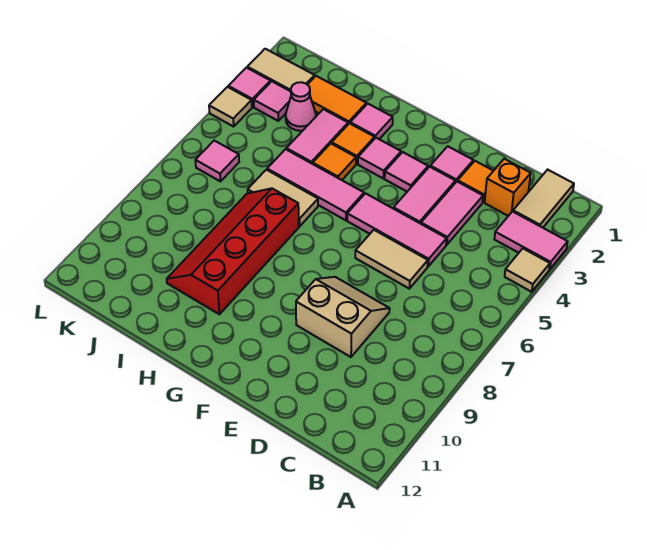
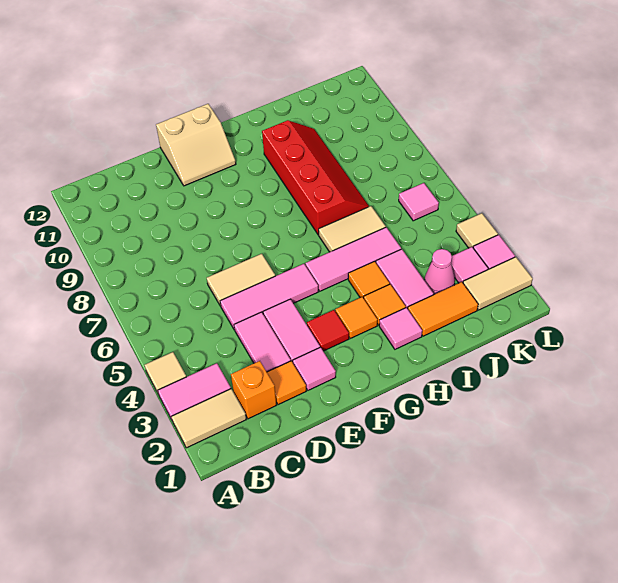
tan 1x2 tile [513,170,574,228] -> tan 1x2 tile turned to [172,389,246,448]
tan 2x2 slope [296,277,390,357] -> tan 2x2 slope moved to [156,104,236,186]
pink 1x1 tile [385,152,428,191] -> red 1x1 tile [307,310,349,351]
pink 1x1 tile [358,138,401,178] -> orange 1x1 tile [335,297,377,338]

